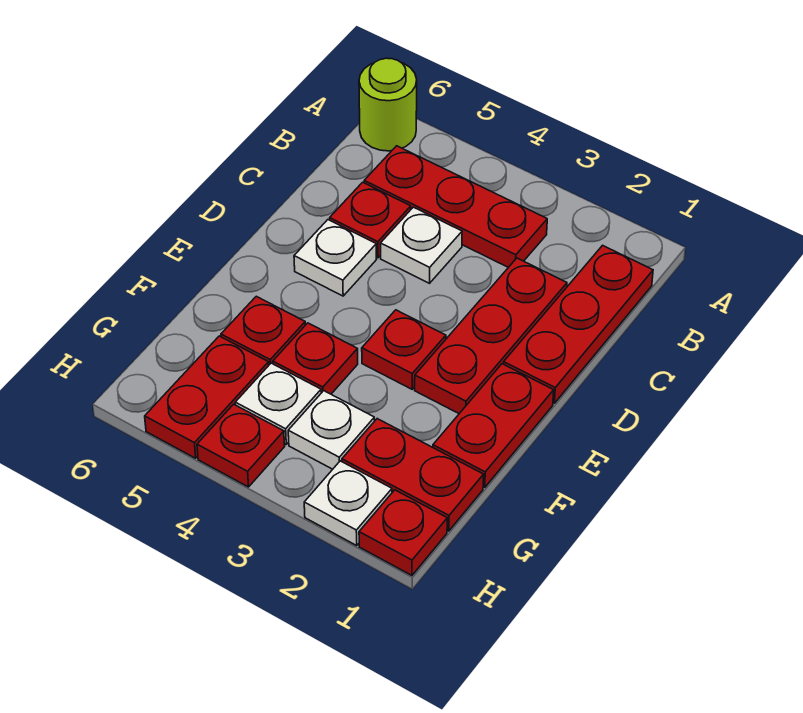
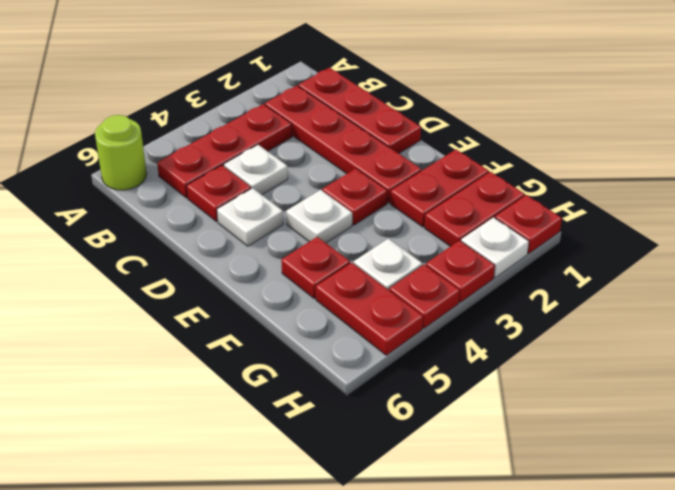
red 1x3 plate [415,258,567,414] -> red 1x4 plate [265,86,421,203]
red 1x2 plate [433,364,554,487] -> red 1x2 plate turned to [390,150,489,227]
red 1x1 plate [273,323,358,394] -> red 1x1 plate moved to [426,240,495,302]
white 1x1 plate [288,391,375,469] -> white 1x1 plate moved to [286,190,352,243]

